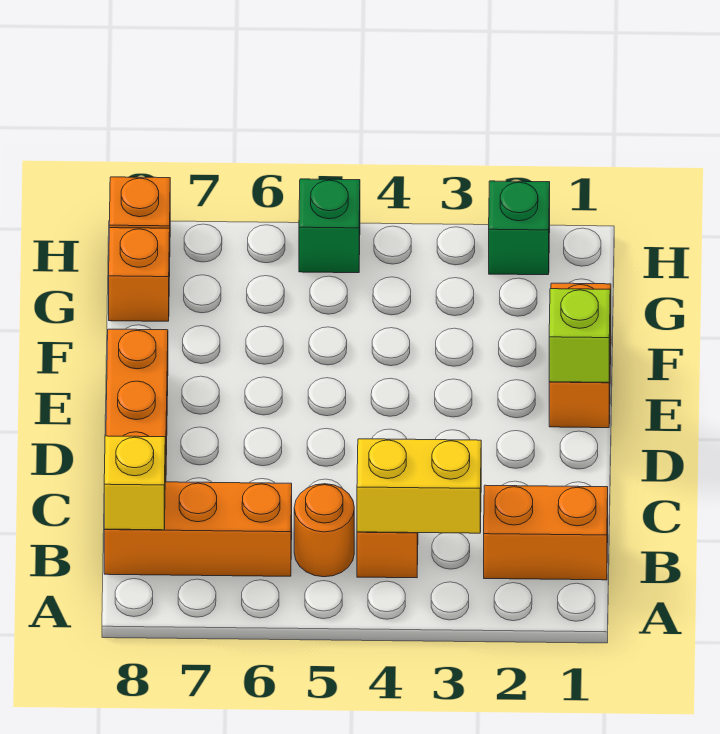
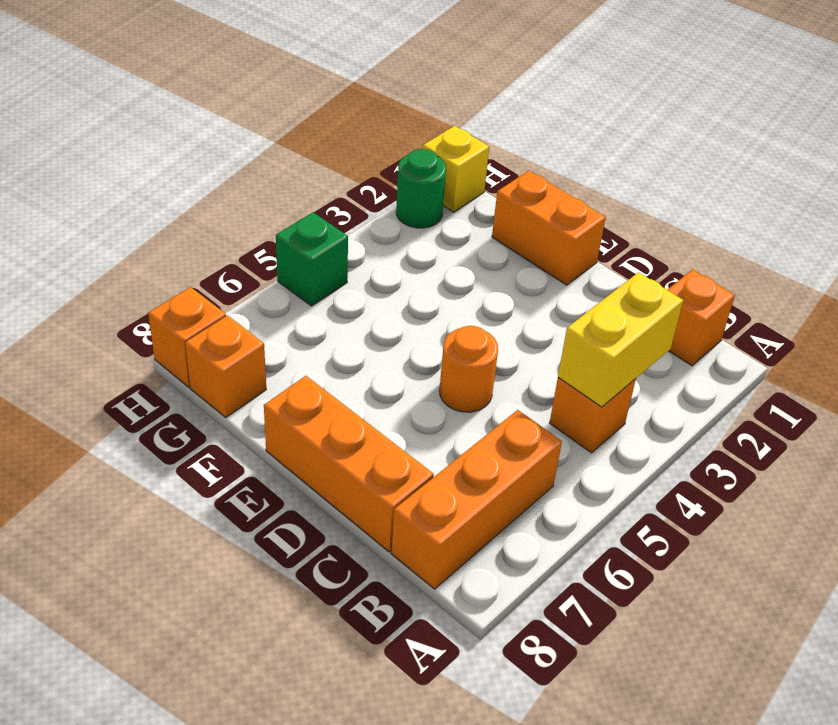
orange 1x2 brick [484,485,608,580] -> orange 1x1 brick [667,269,735,366]
orange 1x1 round brick [294,484,354,577] -> orange 1x1 round brick moved to [440,326,498,412]
yellow 1x1 brick [104,436,165,530] -> yellow 1x1 brick moved to [423,126,489,212]
lime 1x1 brick [549,289,610,382] -> none
green 1x1 brick [489,181,550,275] -> green 1x1 round brick [396,149,446,228]

